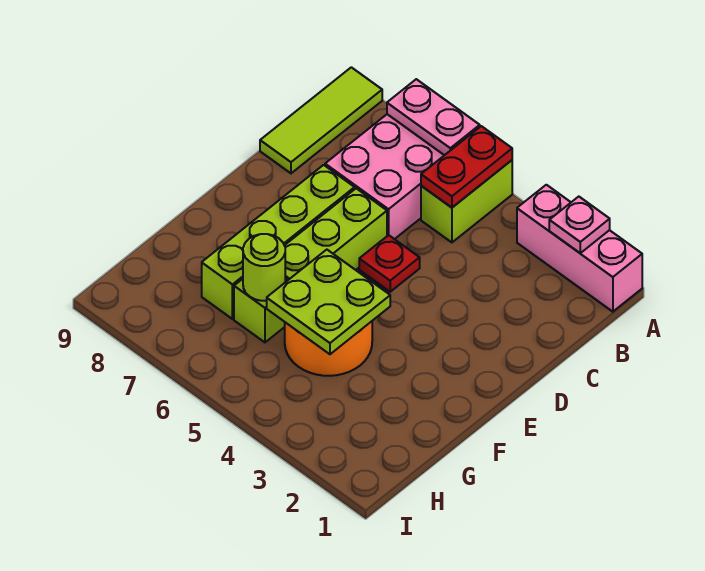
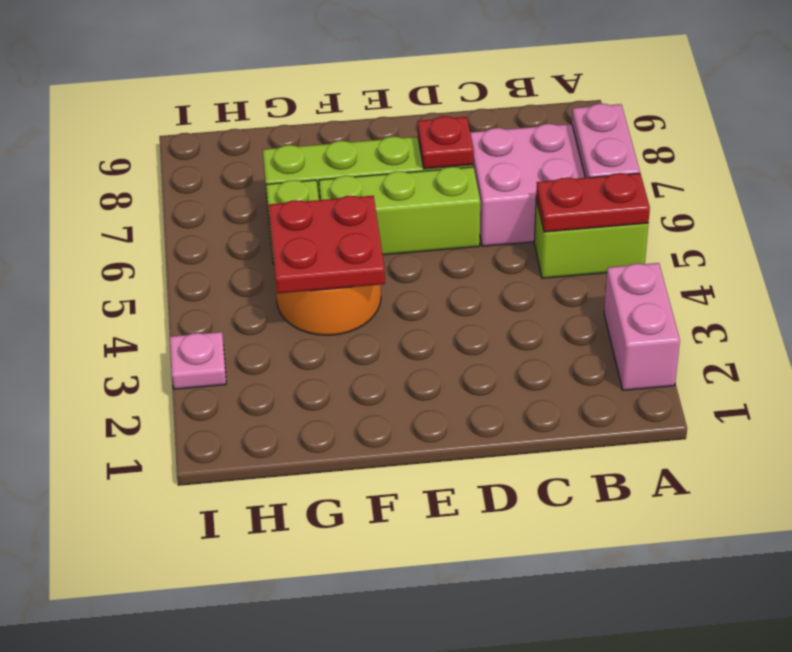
pink 1x3 brick [517,185,642,312] -> pink 1x2 brick [604,263,680,390]
pink 1x1 plate [549,197,610,253] -> pink 1x1 plate moved to [170,332,226,389]
lime 1x3 tile [260,67,382,173] -> none
red 1x1 plate [359,235,420,292] -> red 1x1 plate moved to [418,116,474,169]
lime 2x2 plate [267,250,390,354] -> red 2x2 plate [269,196,385,294]
lime 1x1 round brick [243,234,285,301] -> none

